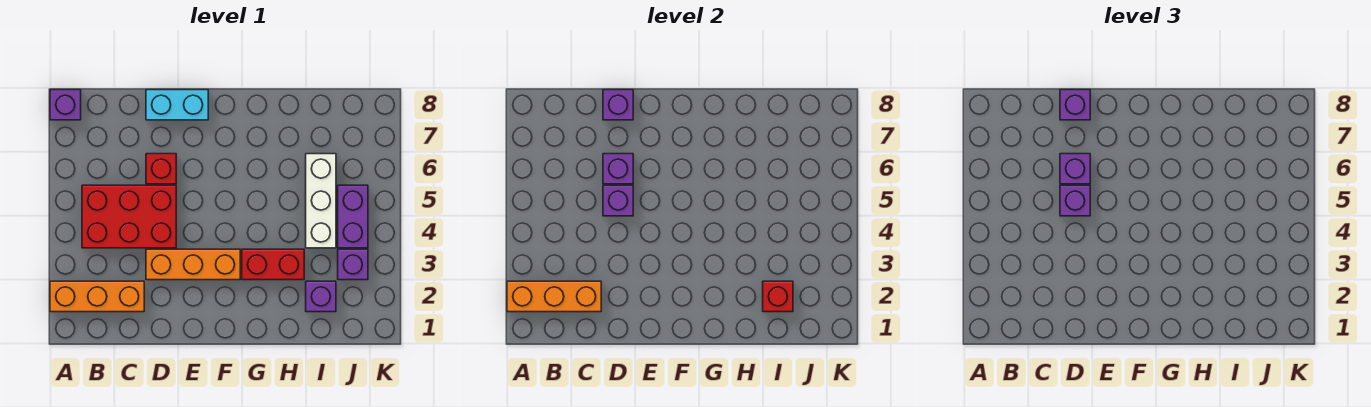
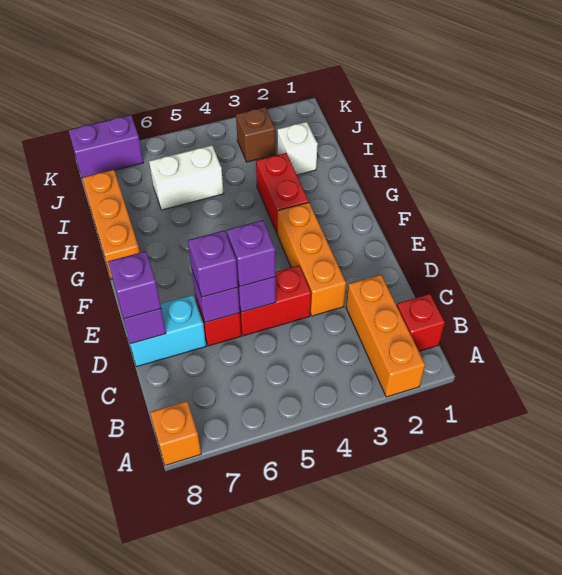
orange 1x3 brick [507,281,601,312] -> orange 1x3 brick moved to [82,170,140,280]
purple 1x1 brick [50,90,81,120] -> orange 1x1 brick [150,401,201,465]
red 2x3 brick [82,185,176,248] -> red 1x2 brick [239,266,311,336]
cyan 1x2 brick [146,90,208,120] -> cyan 1x2 brick turned to [125,295,206,367]
purple 1x1 brick [306,281,336,312] -> white 1x1 brick [277,122,318,175]
red 1x1 brick [763,281,793,312] -> red 1x1 brick moved to [397,294,445,351]
white 1x3 brick [306,154,336,248] -> white 1x2 brick [149,145,224,210]
purple 1x1 brick [338,249,368,280] -> brown 1x1 brick [236,107,275,162]
purple 1x2 brick [338,185,368,248] -> purple 1x2 brick moved to [69,115,143,178]

